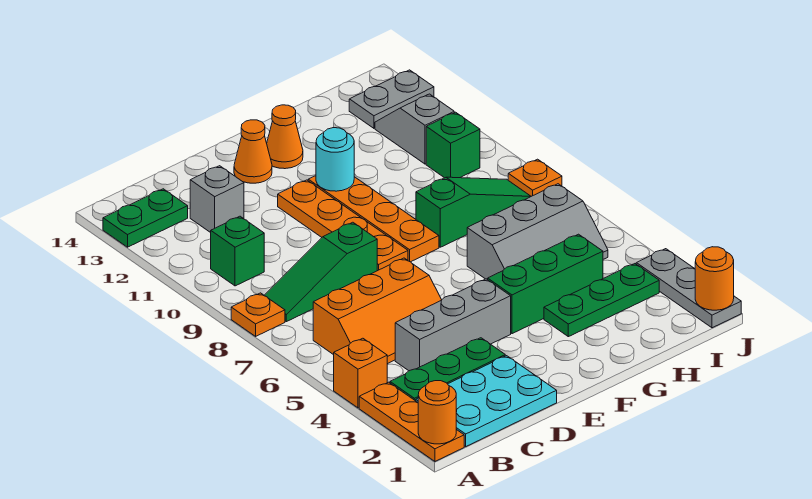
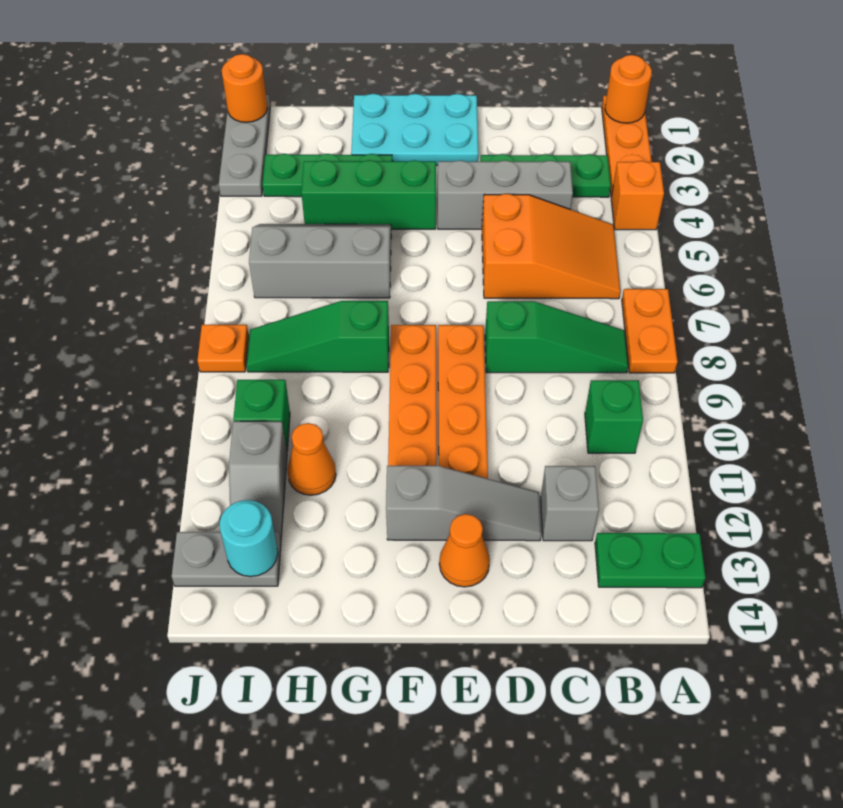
orange 1x1 plate [231,293,285,336] -> orange 1x2 plate [622,289,678,373]
cyan 2x3 plate [416,356,557,446] -> cyan 2x3 plate moved to [351,94,478,165]
orange 2x3 slope [313,258,441,364] -> orange 2x3 slope turned to [482,194,621,299]
none -> grey 1x3 slope [386,466,541,541]
cyan 1x1 round brick [316,128,354,191] -> cyan 1x1 round brick moved to [220,500,278,577]
orange 1x1 cone [267,105,303,169] -> orange 1x1 cone moved to [287,423,336,495]

